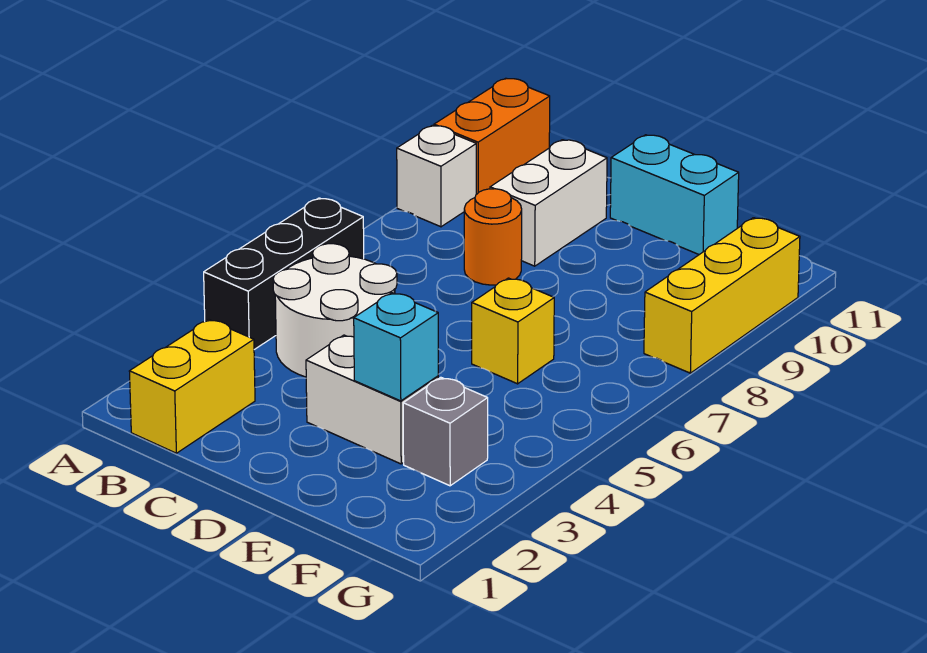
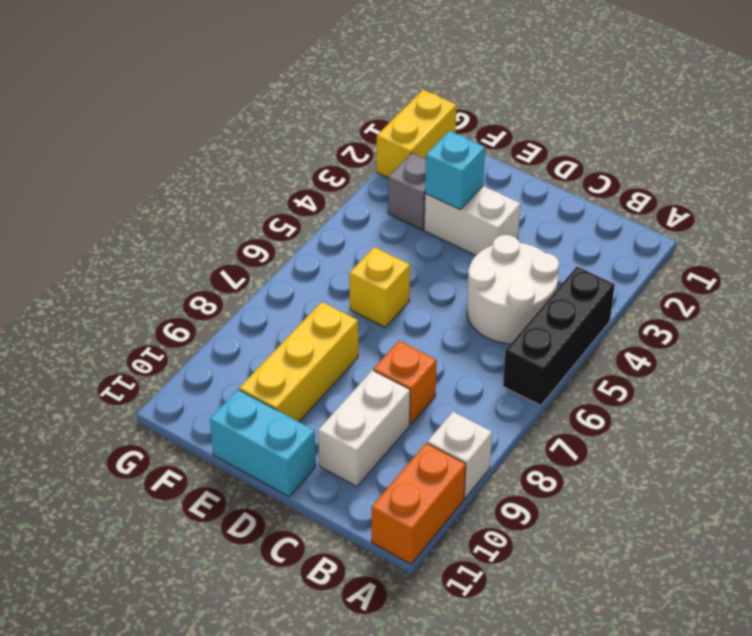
yellow 1x2 brick [129,320,255,453] -> yellow 1x2 brick moved to [377,90,457,178]
orange 1x1 round brick [464,189,522,285] -> orange 1x1 brick [374,341,437,424]
yellow 1x3 brick [644,218,800,373] -> yellow 1x3 brick moved to [239,302,358,422]

